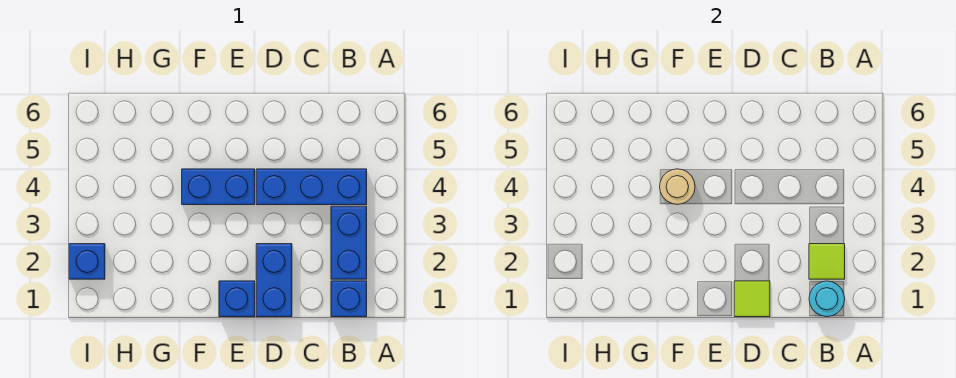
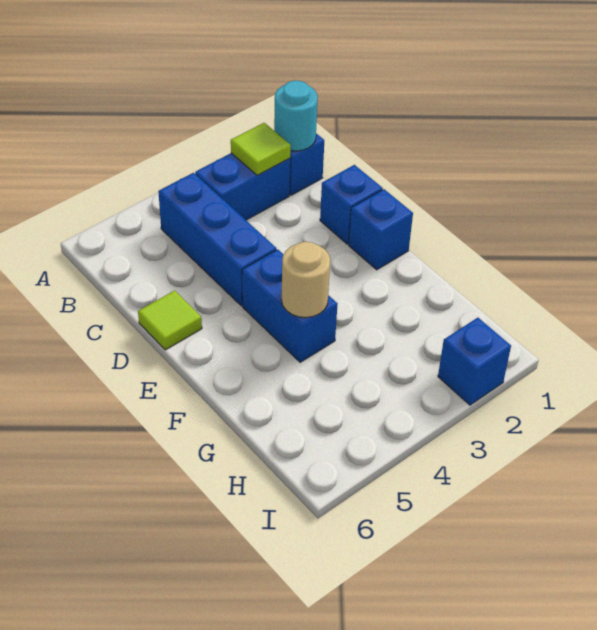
blue 1x2 brick [256,244,292,317] -> blue 1x1 brick [320,165,383,244]
lime 1x1 tile [734,281,770,317] -> lime 1x1 tile moved to [138,290,202,350]

